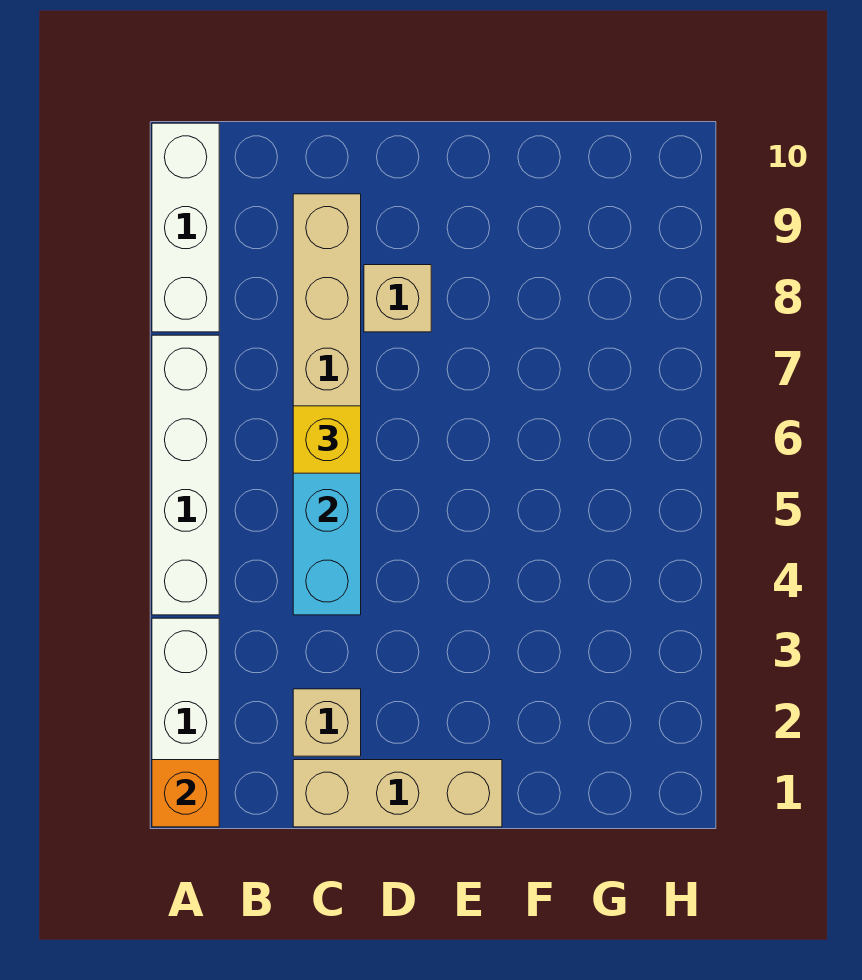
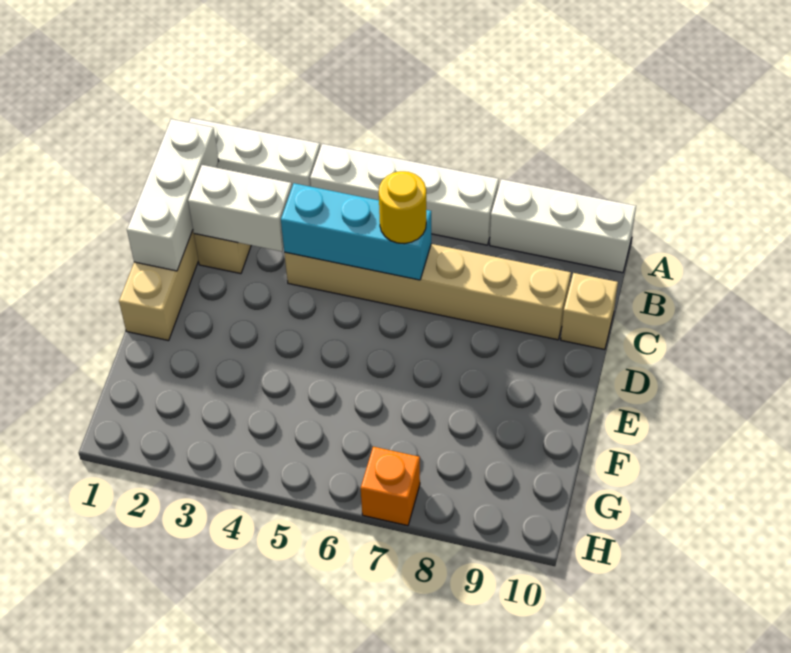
orange 1x1 brick [152,760,219,827] -> orange 1x1 brick moved to [361,447,420,526]
none -> white 1x3 brick [127,119,219,271]
none -> white 1x2 brick [188,165,292,252]
yellow 1x1 brick [293,406,361,473] -> yellow 1x1 round brick [379,171,426,244]
tan 1x1 brick [364,265,431,332] -> tan 1x1 brick moved to [561,273,618,350]

